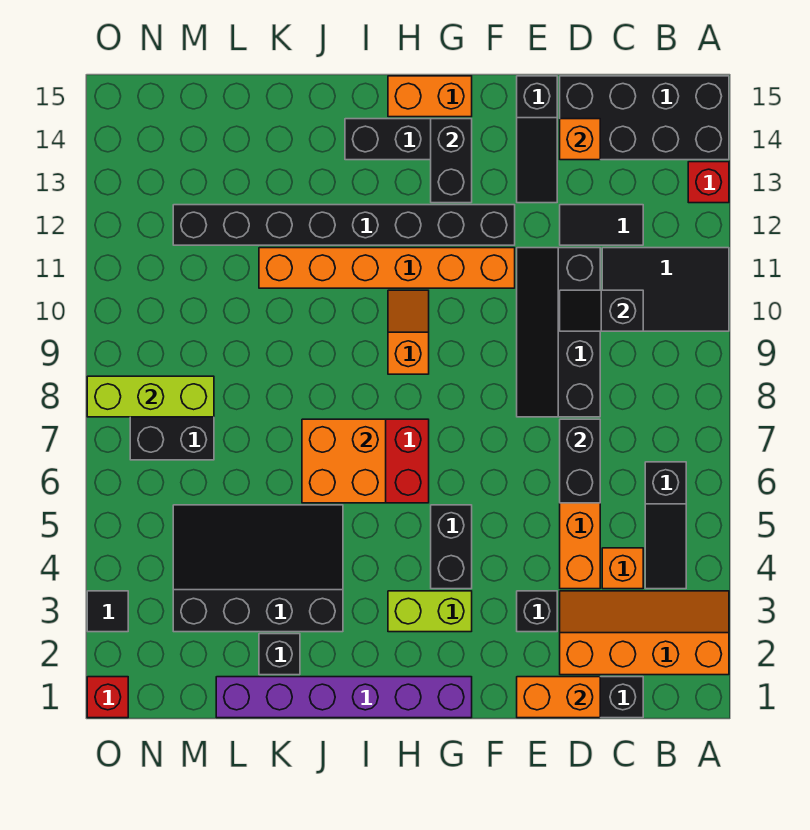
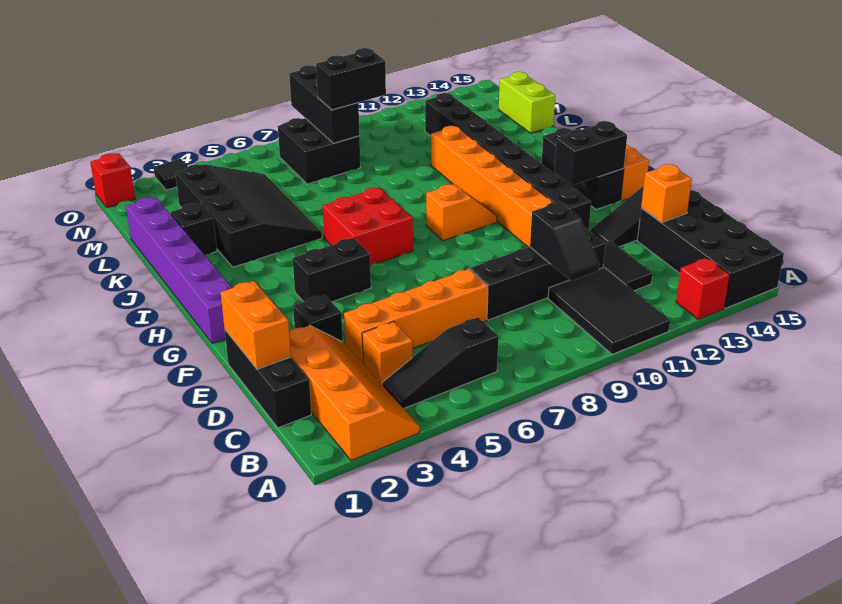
black 1x2 slope [560,290,643,331] -> black 1x2 slope turned to [530,202,599,281]
black 1x2 brick [560,419,600,503] -> black 1x2 brick moved to [316,48,386,110]
lime 1x2 brick [388,591,472,632] -> lime 1x2 brick moved to [499,72,555,133]
orange 2x2 brick [302,419,386,503] -> none
lime 1x3 brick [87,376,214,417] -> black 1x3 brick [289,65,359,143]

